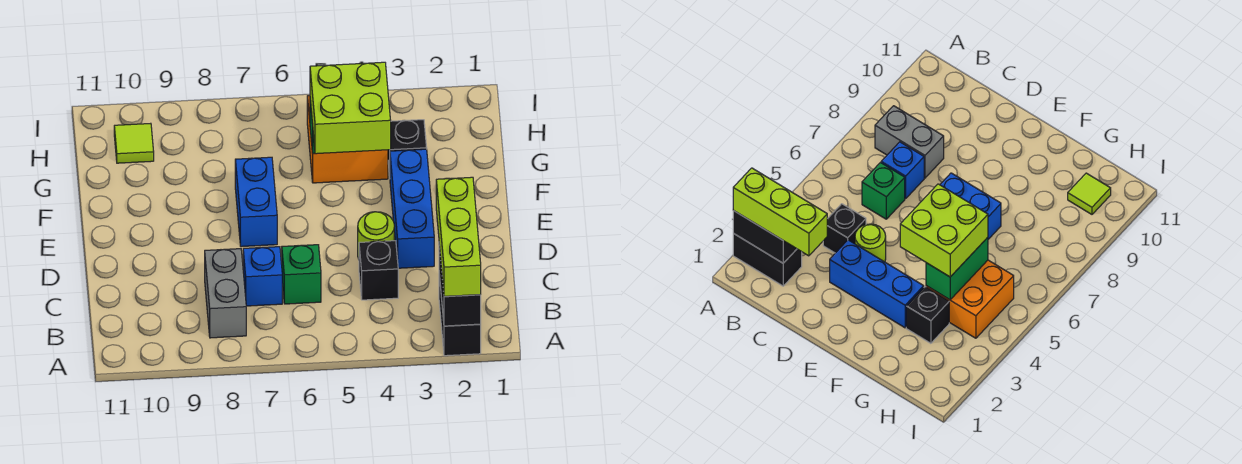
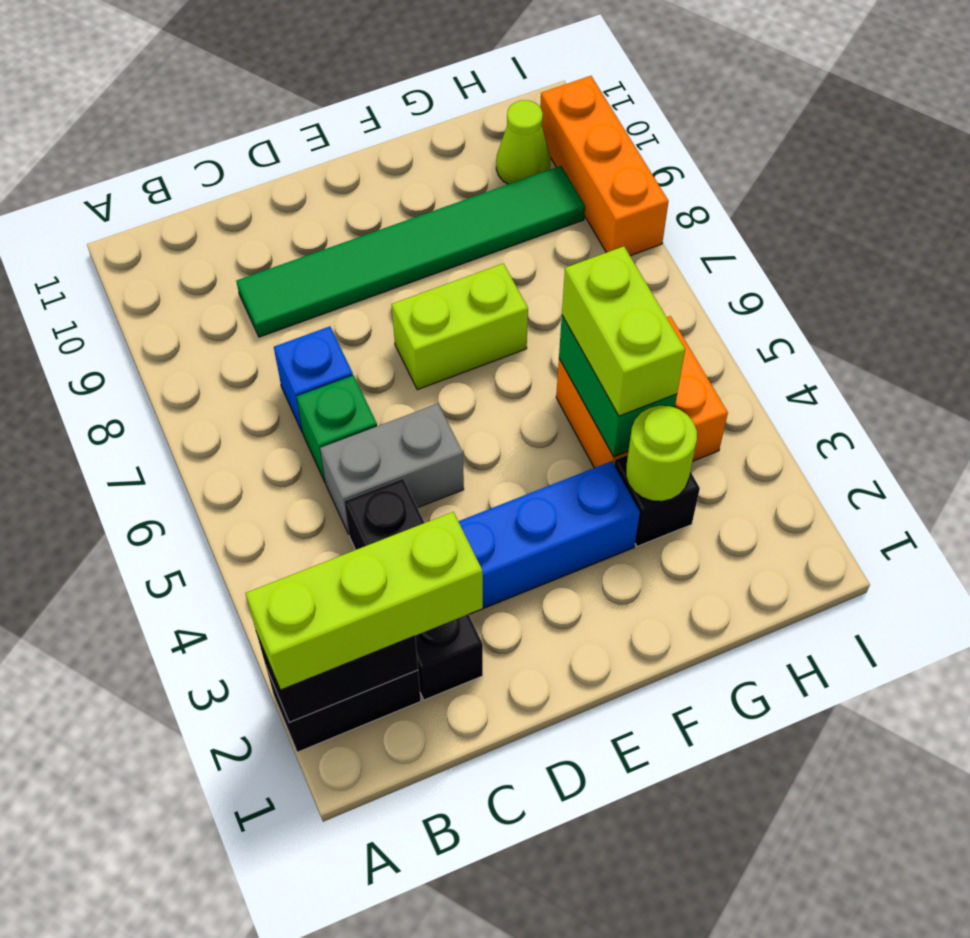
grey 1x2 brick [205,249,246,338] -> grey 1x2 brick moved to [320,404,464,534]
black 1x1 brick [359,241,398,300] -> black 1x3 brick [344,479,483,700]
none -> green 1x6 tile [236,166,585,337]
lime 1x1 round brick [358,212,394,259] -> lime 1x1 round brick moved to [626,406,697,501]
blue 1x2 brick [235,157,277,247] -> lime 1x2 brick [392,263,528,390]
lime 2x2 brick [310,62,391,154] -> lime 1x2 brick [562,246,685,416]
lime 1x1 tile [114,123,154,163] -> lime 1x1 cone [496,100,551,184]
none -> orange 1x3 brick [540,76,669,256]

